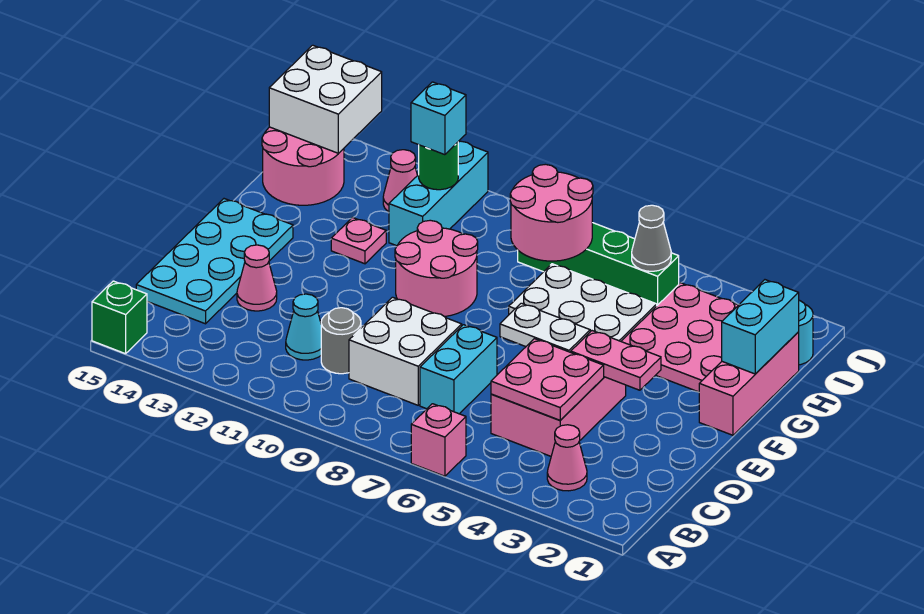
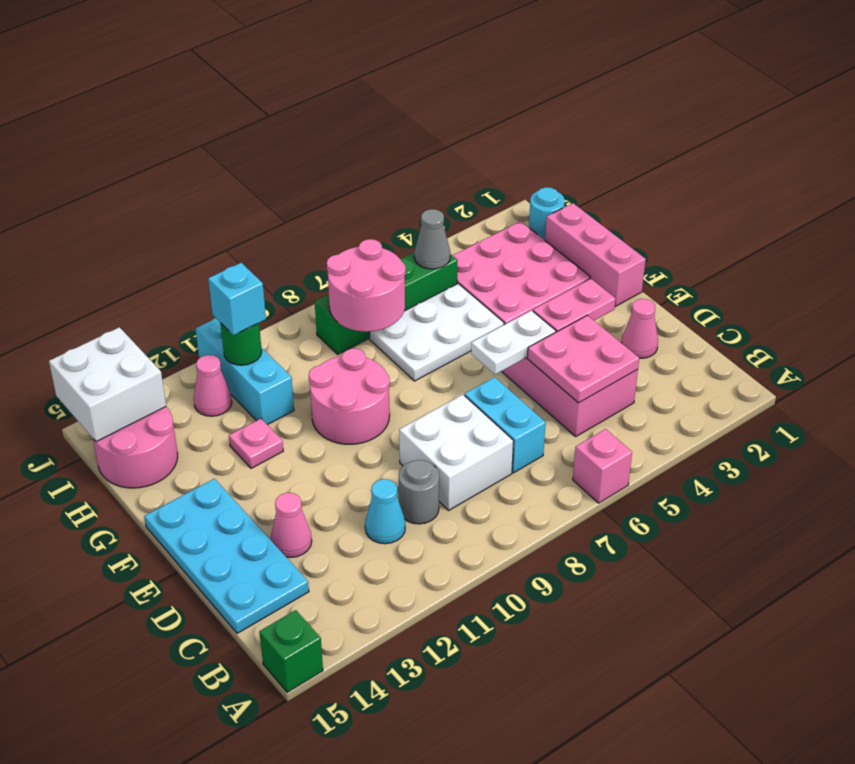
pink 1x1 cone [547,425,587,491] -> pink 1x1 cone moved to [622,299,658,358]
cyan 1x2 brick [722,280,799,374] -> none

